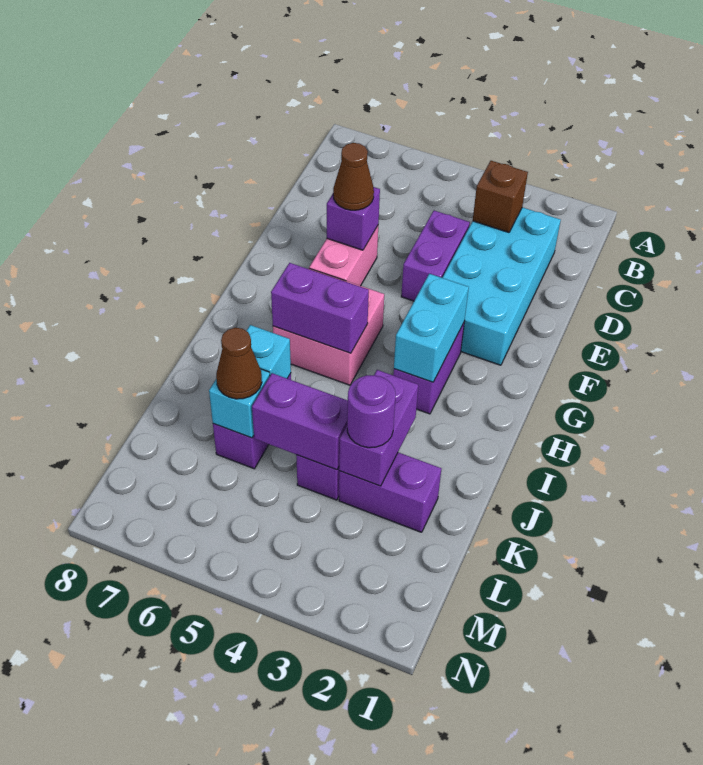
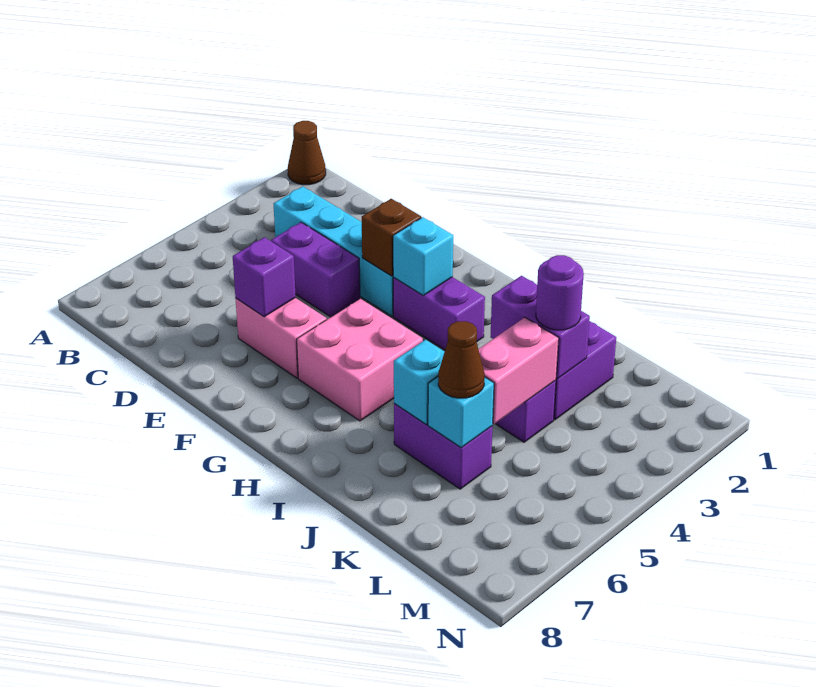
cyan 2x4 brick [442,207,561,365] -> cyan 1x4 brick [274,186,393,316]
brown 1x1 brick [473,161,528,232] -> brown 1x1 brick moved to [362,199,421,276]
brown 1x1 cone [333,143,374,210] -> brown 1x1 cone moved to [288,121,326,185]
cyan 1x2 brick [394,274,469,382] -> cyan 1x1 brick [393,217,453,295]
purple 1x2 brick [271,263,369,353] -> none
purple 1x2 brick [252,373,348,470] -> pink 1x2 brick [478,318,559,424]

